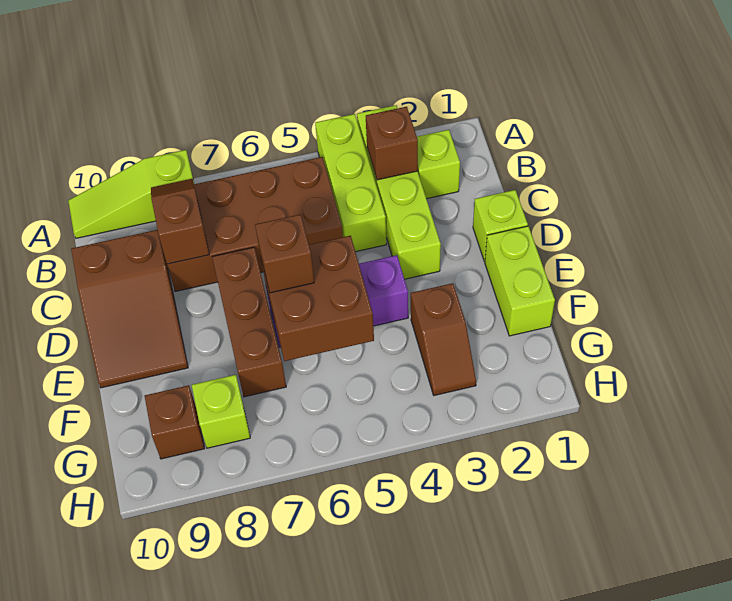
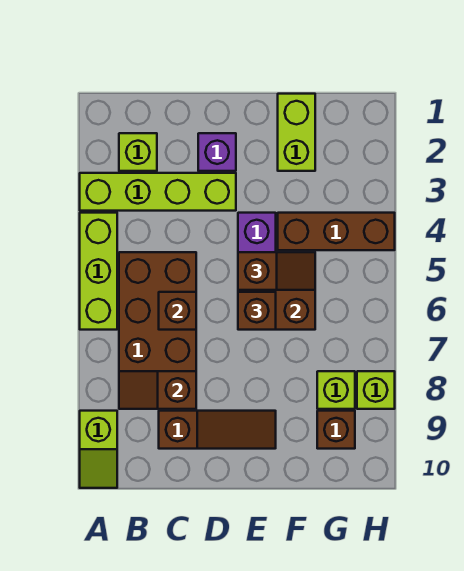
lime 1x3 brick [315,114,386,252] -> lime 1x3 brick turned to [80,213,117,330]
lime 1x3 slope [68,150,194,238] -> lime 1x2 slope [80,411,117,488]
brown 1x1 brick [366,107,418,180] -> brown 1x1 brick moved to [159,292,196,330]
brown 2x3 slope [71,230,188,388] -> brown 1x3 slope [159,411,276,449]
lime 1x1 brick [473,190,528,261] -> lime 1x1 brick moved to [357,371,395,409]
none -> purple 1x1 brick [198,133,236,171]
brown 1x3 brick [212,247,286,397] -> brown 1x3 brick moved to [278,213,395,250]
lime 1x2 brick [485,226,555,336] -> lime 1x2 brick turned to [278,94,315,171]
brown 1x2 slope [411,283,476,395] -> brown 1x2 slope moved to [238,252,315,290]

